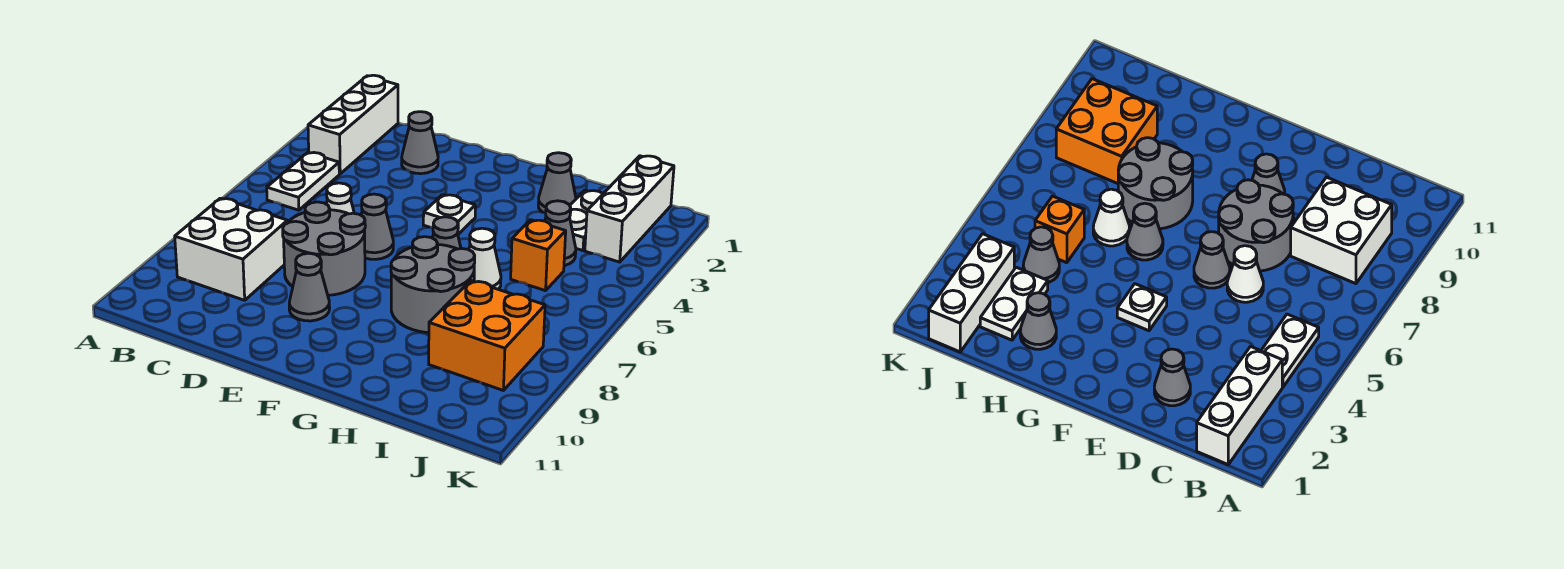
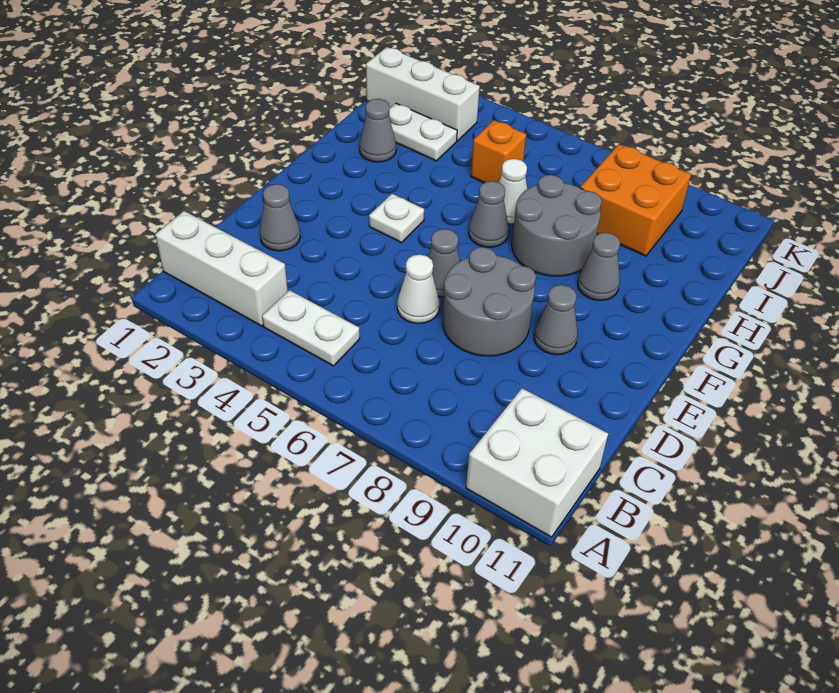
white 2x2 brick [175,198,288,300] -> white 2x2 brick moved to [466,388,608,537]
grey 1x1 cone [545,201,576,266] -> grey 1x1 cone moved to [578,233,620,300]

